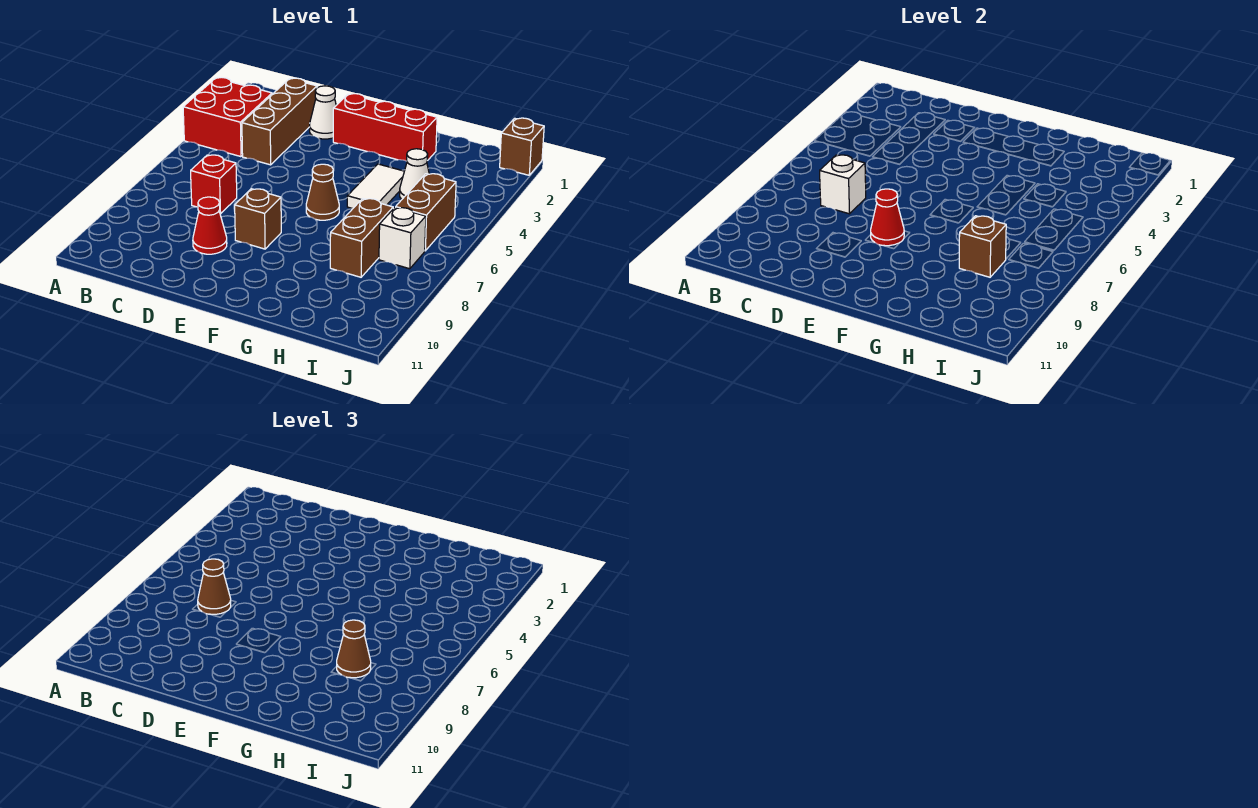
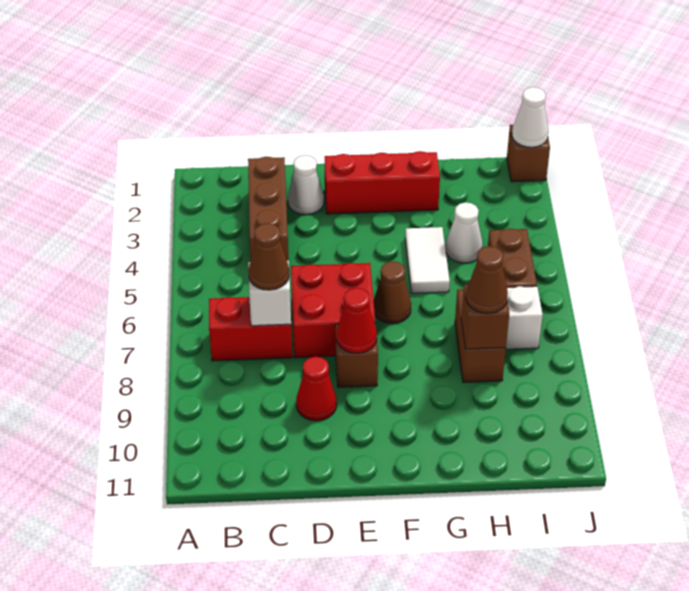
red 2x2 brick [183,77,272,157] -> red 2x2 brick moved to [291,263,375,358]
red 1x1 brick [191,155,237,214] -> red 1x2 brick [209,297,292,361]
none -> white 1x1 cone [512,87,548,147]

